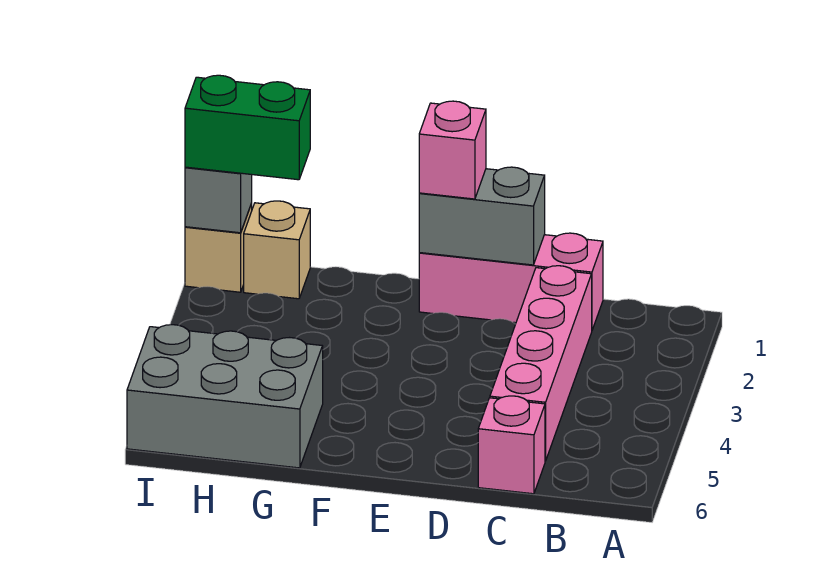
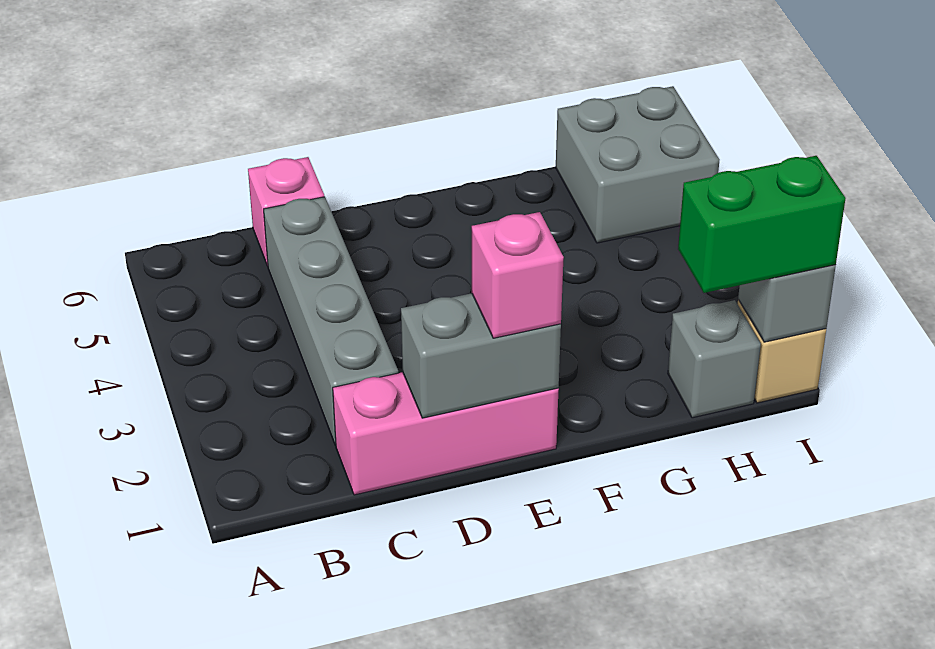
pink 1x4 brick [490,266,592,461] -> grey 1x4 brick [264,197,398,445]
grey 2x3 brick [127,325,323,468] -> grey 2x2 brick [556,86,719,243]
tan 1x1 brick [244,201,310,299] -> grey 1x1 brick [668,300,761,418]

